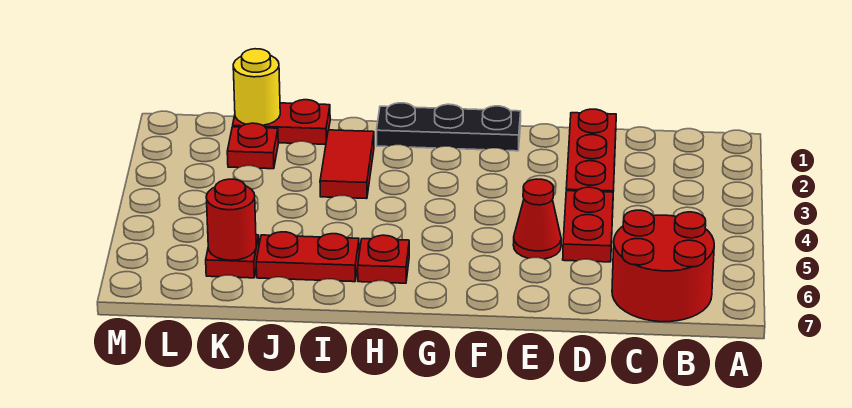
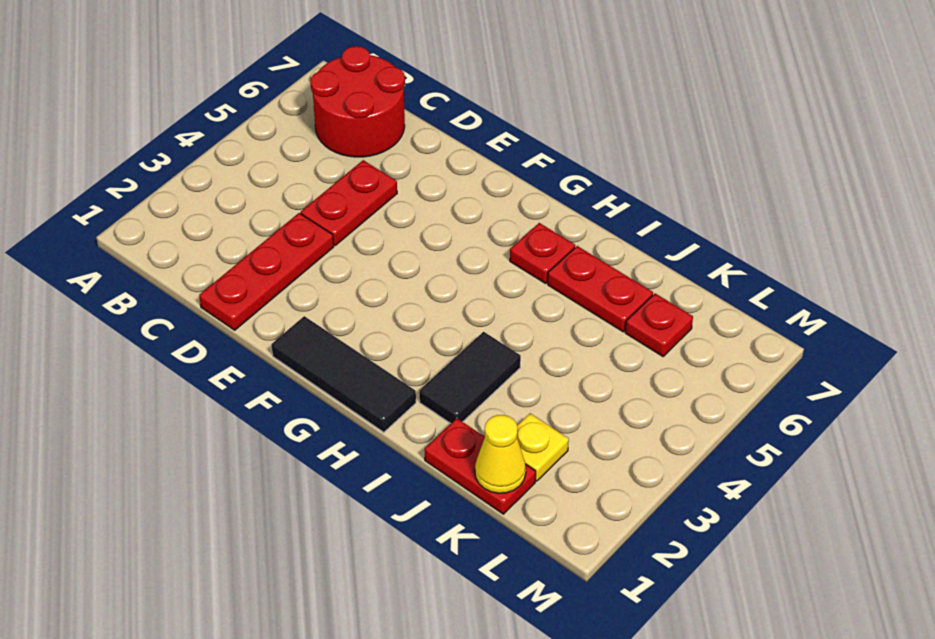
red 1x1 cone [513,179,561,259] -> none
black 1x3 plate [377,103,521,151] -> black 1x3 tile [271,316,416,432]
red 1x2 tile [320,130,374,199] -> black 1x2 tile [419,332,521,423]
yellow 1x1 round brick [233,49,280,125] -> yellow 1x1 cone [475,415,526,493]
red 1x1 plate [227,123,278,169] -> yellow 1x1 plate [517,413,569,481]
red 1x1 round brick [206,179,256,260] -> none

